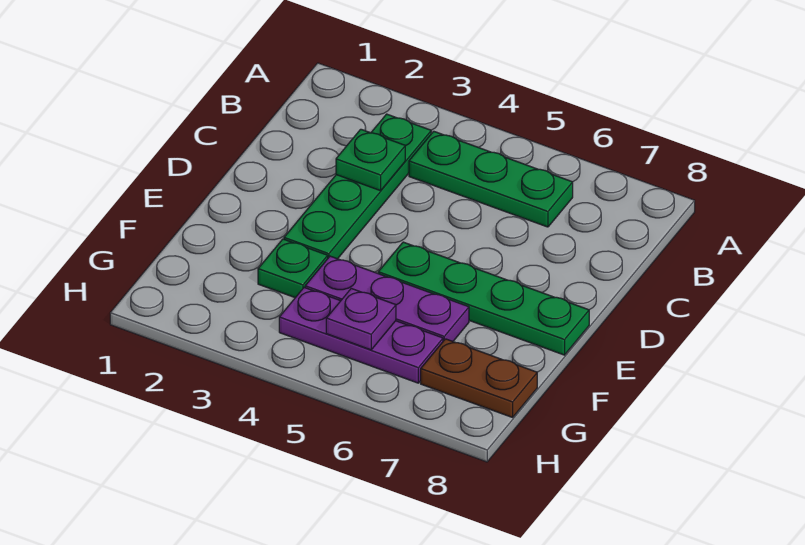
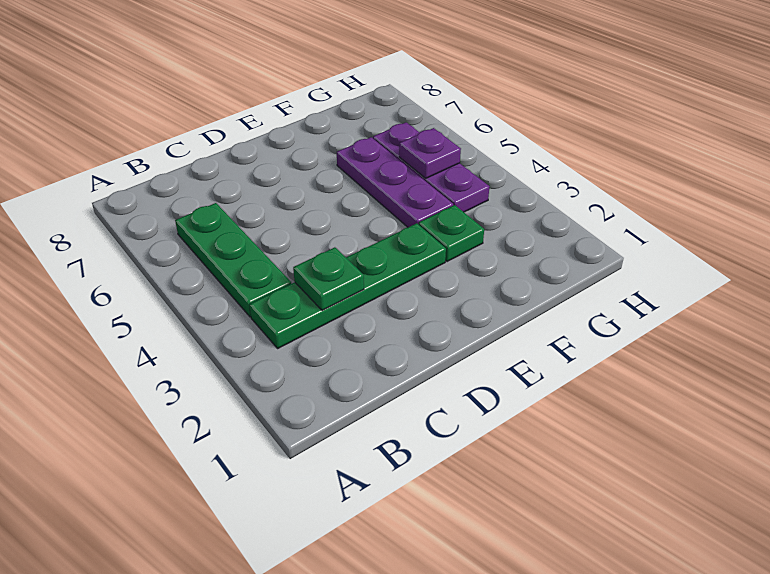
green 1x4 plate [378,242,589,355] -> none
brown 1x2 plate [421,339,537,417] -> none

